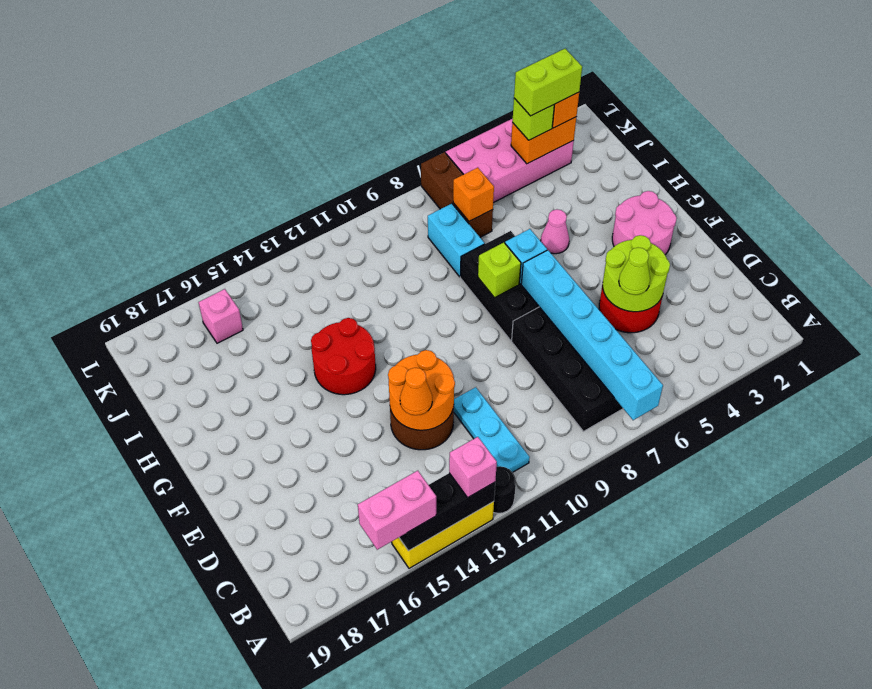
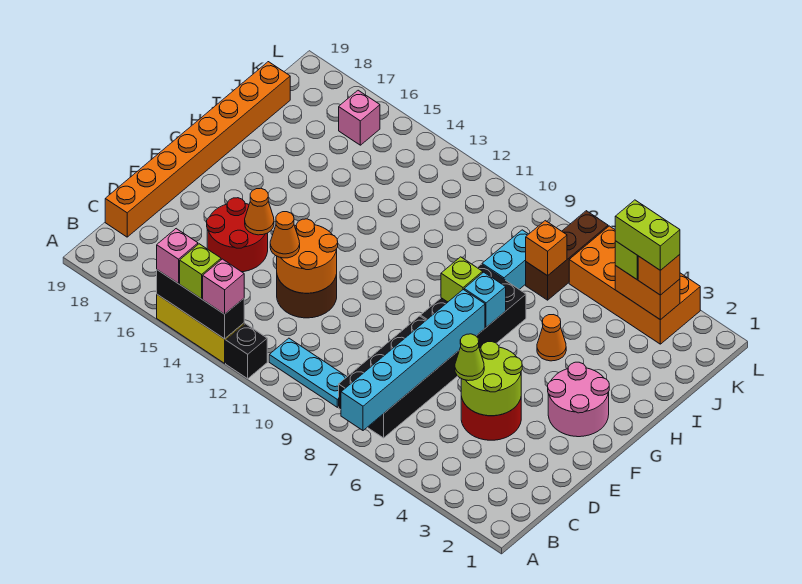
black 1x1 round brick [493,466,516,513] -> black 1x1 brick [226,324,267,379]
none -> lime 1x1 brick [180,244,221,299]
pink 1x2 brick [358,471,436,550] -> pink 1x1 brick [157,229,198,283]
cyan 1x3 plate [454,387,530,472] -> cyan 1x3 plate turned to [269,338,347,407]
none -> orange 1x8 brick [105,62,290,237]
none -> orange 1x1 cone [245,188,274,235]
red 2x2 round brick [311,318,376,395] -> red 2x2 round brick moved to [207,198,268,272]
pink 1x1 cone [541,209,569,254] -> orange 1x1 cone [537,315,566,361]
pink 2x4 brick [446,119,574,203] -> orange 2x4 brick [569,226,700,344]

